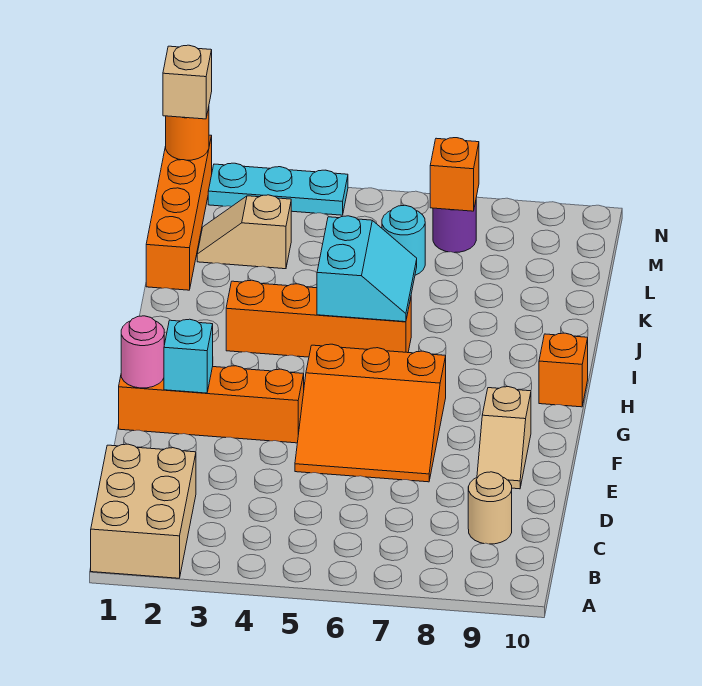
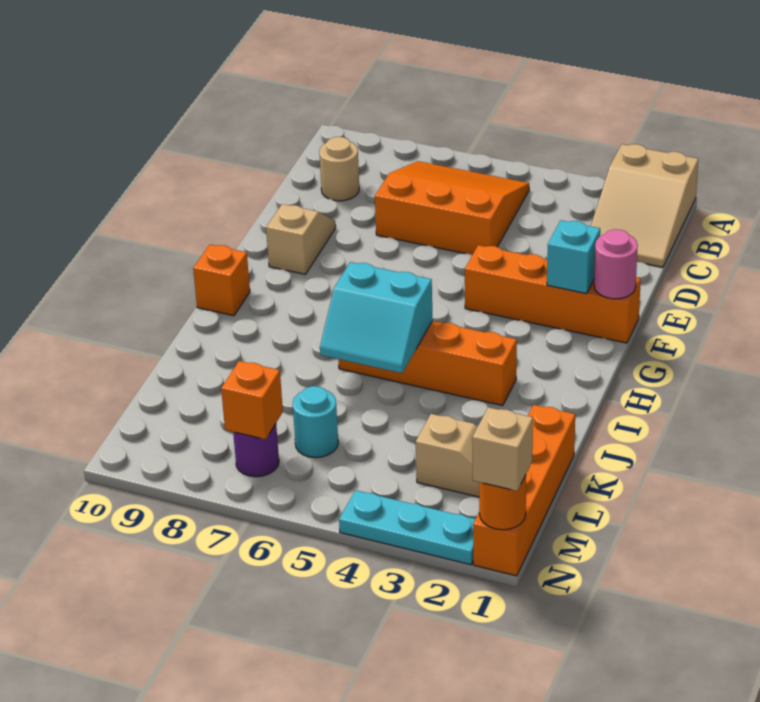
tan 2x3 brick [91,444,196,578] -> tan 2x3 slope [591,144,698,267]
orange 3x3 slope [295,344,446,482] -> orange 3x3 slope moved to [375,161,529,255]
cyan 2x2 slope [317,216,417,322] -> cyan 2x2 slope turned to [320,262,433,373]

